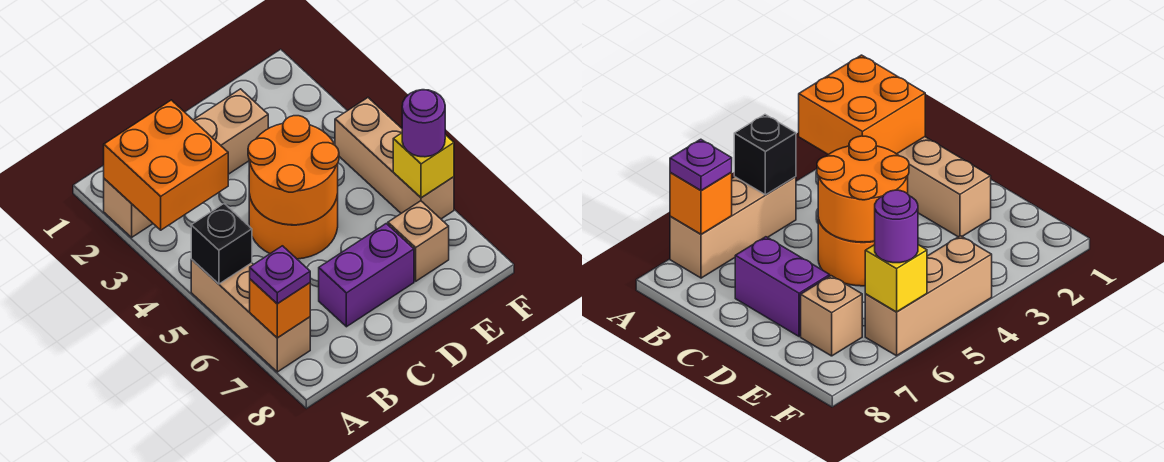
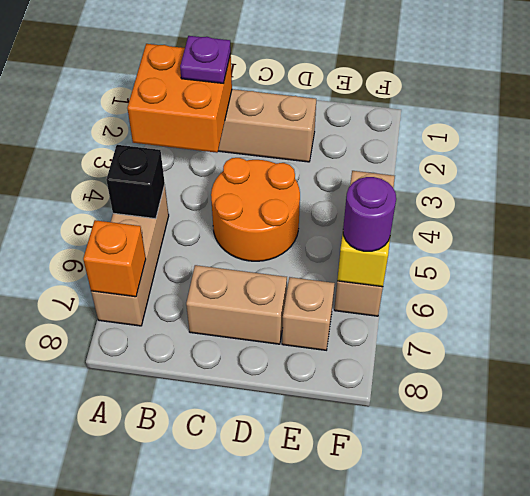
purple 1x1 plate [250,246,310,304] -> purple 1x1 plate moved to [180,36,231,84]
orange 2x2 round brick [248,116,339,225] -> none
purple 1x2 brick [319,224,414,327] -> tan 1x2 brick [186,265,287,344]

